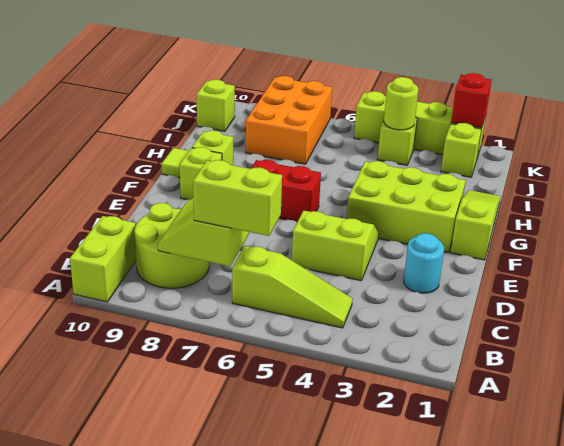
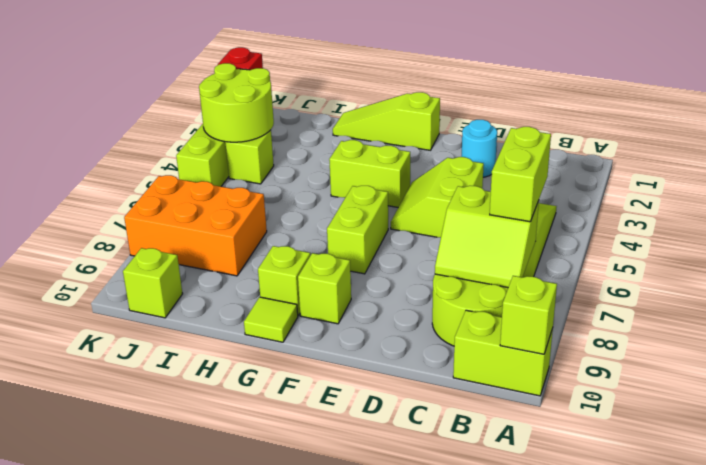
lime 2x3 brick [347,161,466,253] -> lime 1x2 brick [329,140,410,207]
red 1x2 brick [252,160,321,222] -> lime 1x2 brick [327,186,388,274]
lime 1x1 brick [441,123,481,177] -> lime 1x1 brick moved to [500,276,557,354]
lime 1x1 round brick [384,77,418,130] -> lime 2x2 round brick [199,63,274,142]

